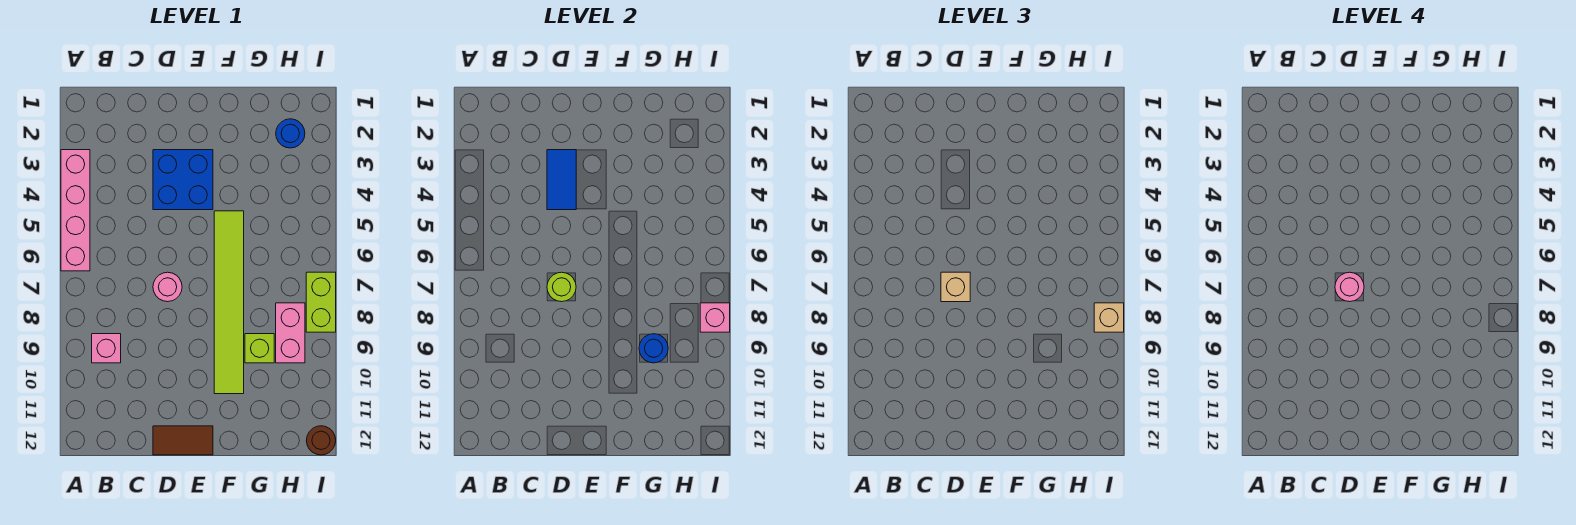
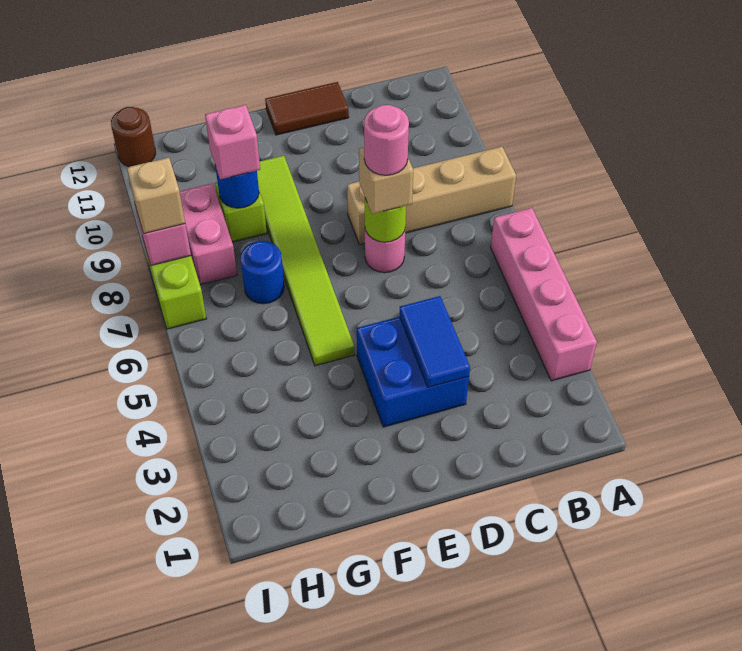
none -> tan 1x4 brick [347,147,516,245]
pink 1x1 brick [92,334,121,363] -> pink 1x1 brick moved to [205,105,260,179]
blue 1x1 round brick [276,119,305,148] -> blue 1x1 round brick moved to [240,241,284,304]

